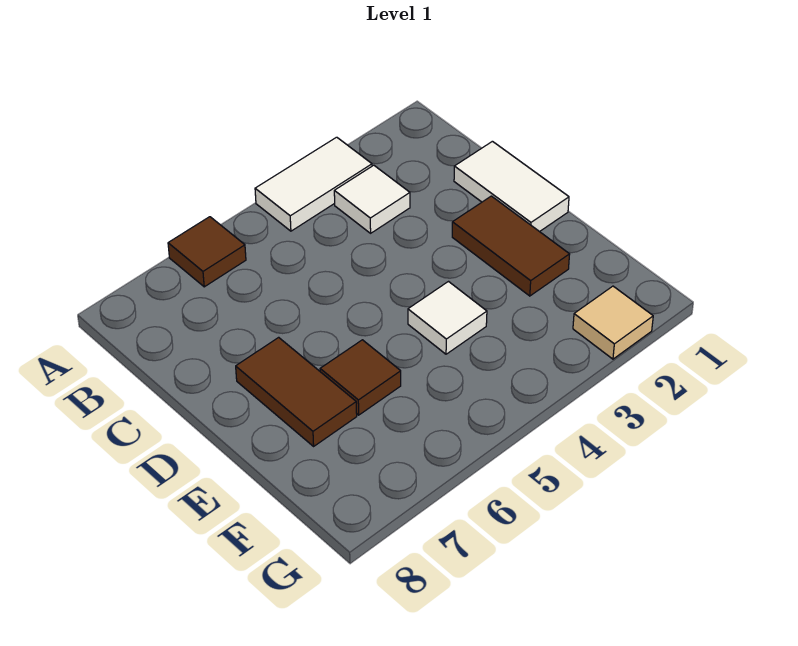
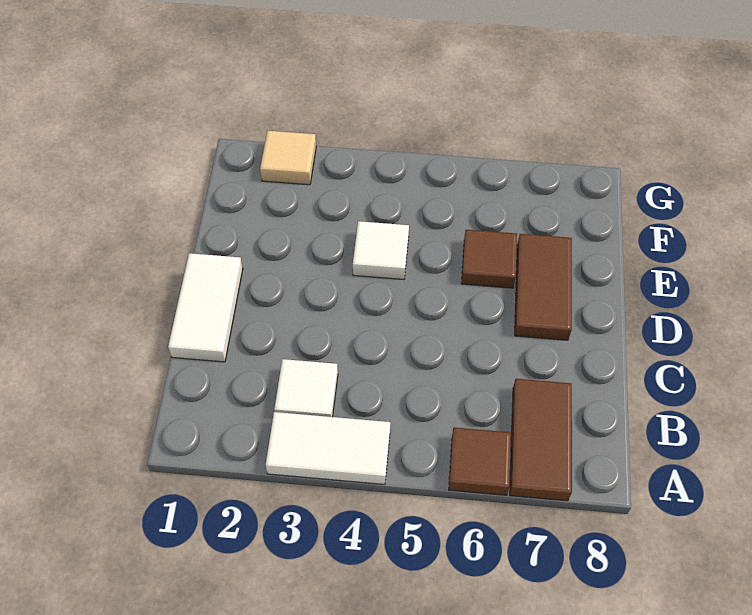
brown 1x2 tile [452,196,570,296] -> brown 1x2 tile moved to [510,379,572,501]

